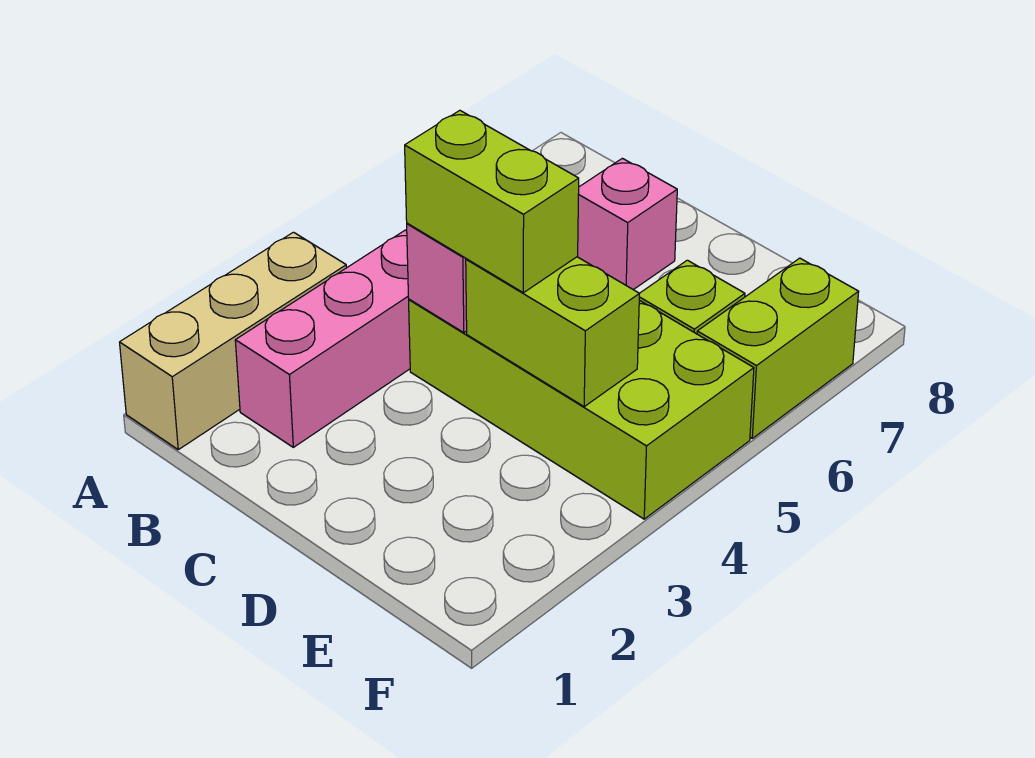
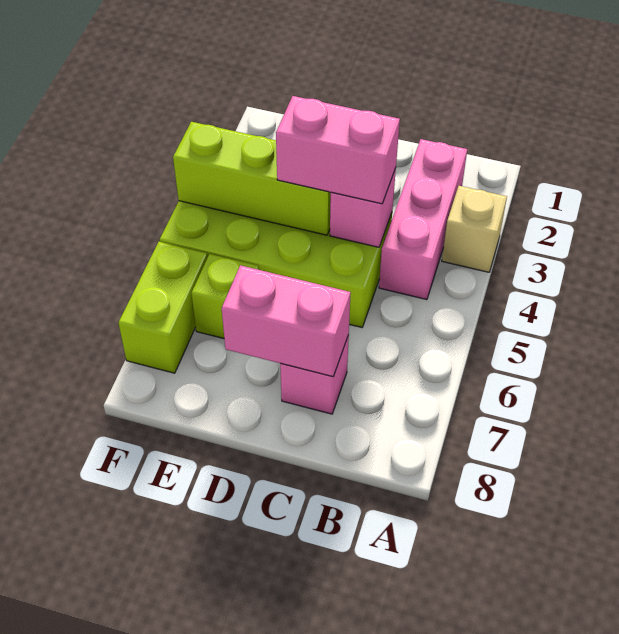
tan 1x3 brick [120,232,346,450] -> tan 1x1 brick [442,186,507,272]
lime 1x2 brick [405,110,579,293] -> pink 1x2 brick [276,96,400,204]
none -> pink 1x2 brick [222,265,351,377]
lime 1x2 brick [466,257,640,407] -> lime 1x3 brick [173,122,331,235]

